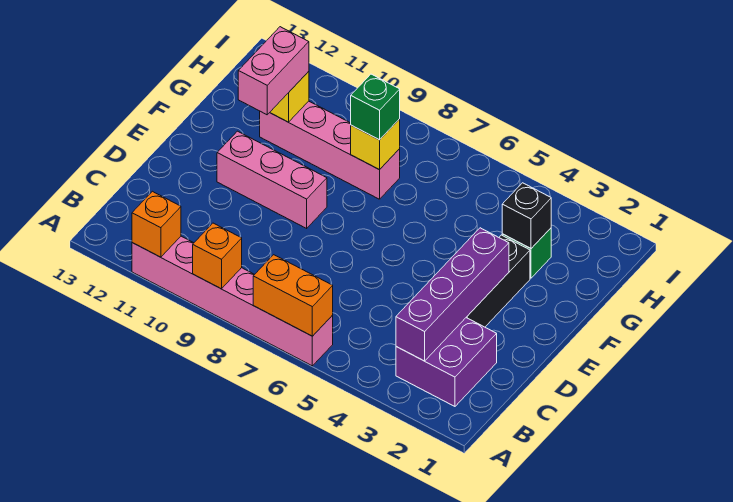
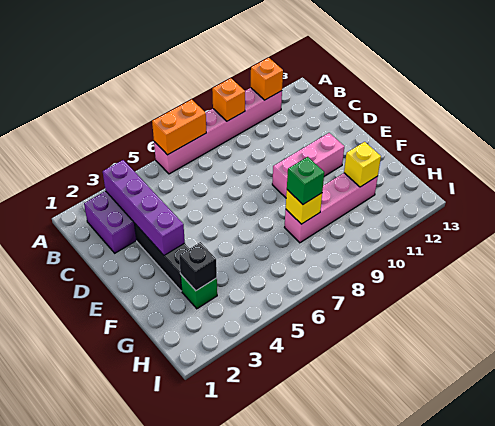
pink 1x2 brick [238,27,309,115] -> none

